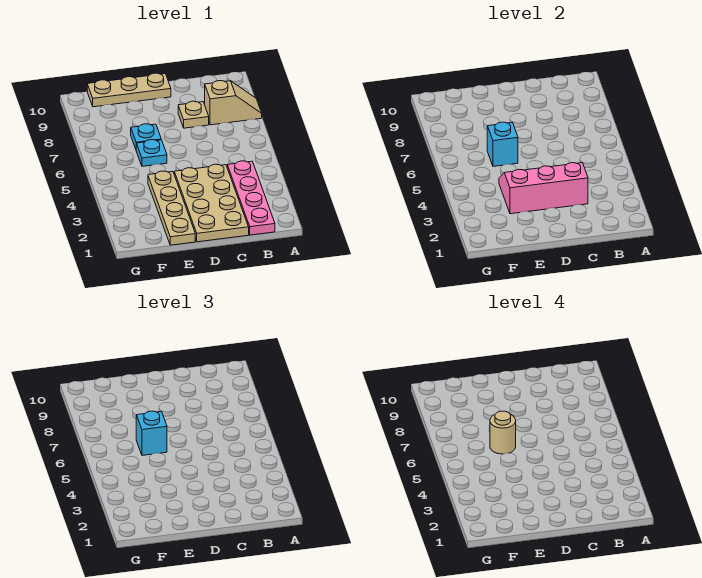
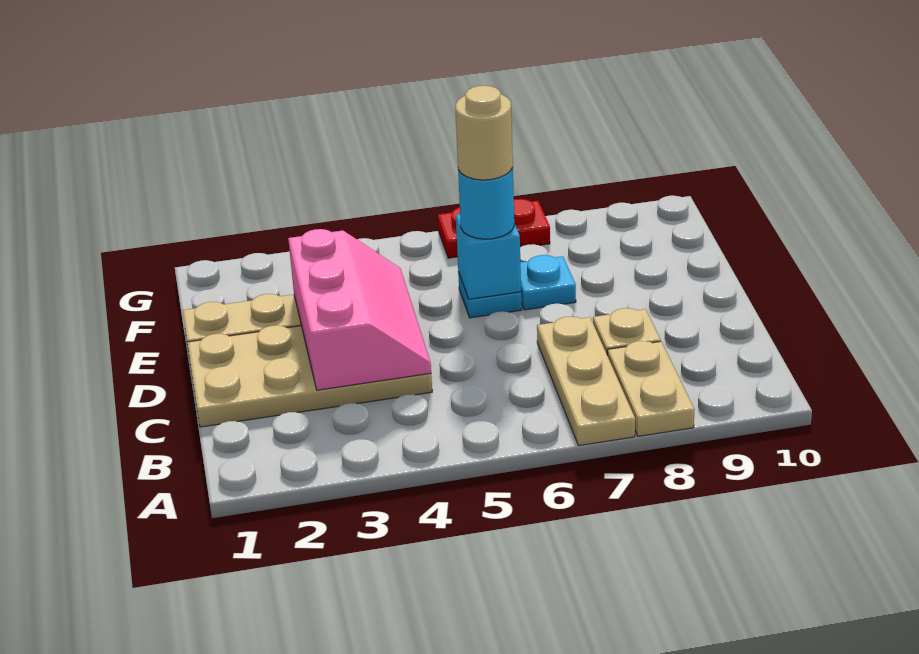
tan 1x2 slope [205,81,262,125] -> tan 1x2 plate [607,341,694,436]
pink 1x4 plate [227,161,275,235] -> none
tan 1x3 plate [87,73,171,107] -> tan 1x3 plate moved to [537,316,635,446]
cyan 1x1 brick [136,411,167,455] -> cyan 1x1 round brick [458,168,514,239]
none -> red 1x2 plate [438,199,550,258]

